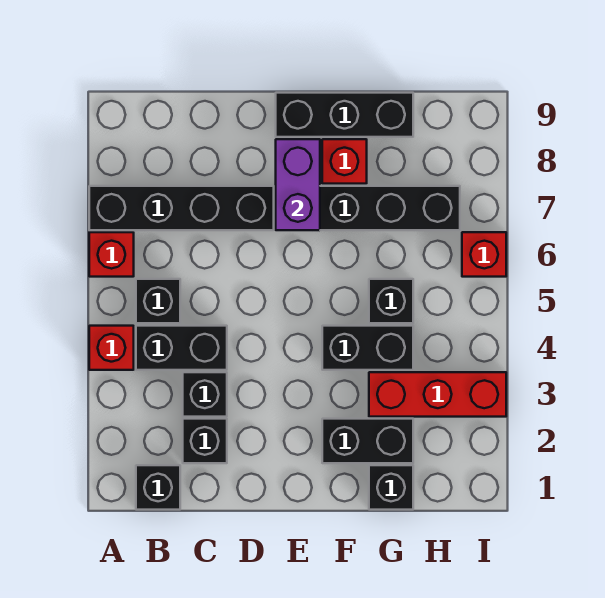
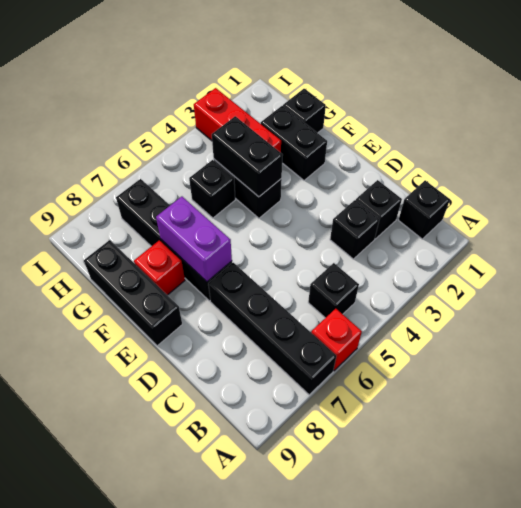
red 1x1 brick [89,326,134,370] -> none
black 1x2 brick [136,326,227,370] -> black 1x2 brick moved to [212,116,283,197]
purple 1x2 brick [276,139,320,230] -> purple 1x2 brick turned to [156,197,232,282]
red 1x1 brick [462,232,506,277] -> none

